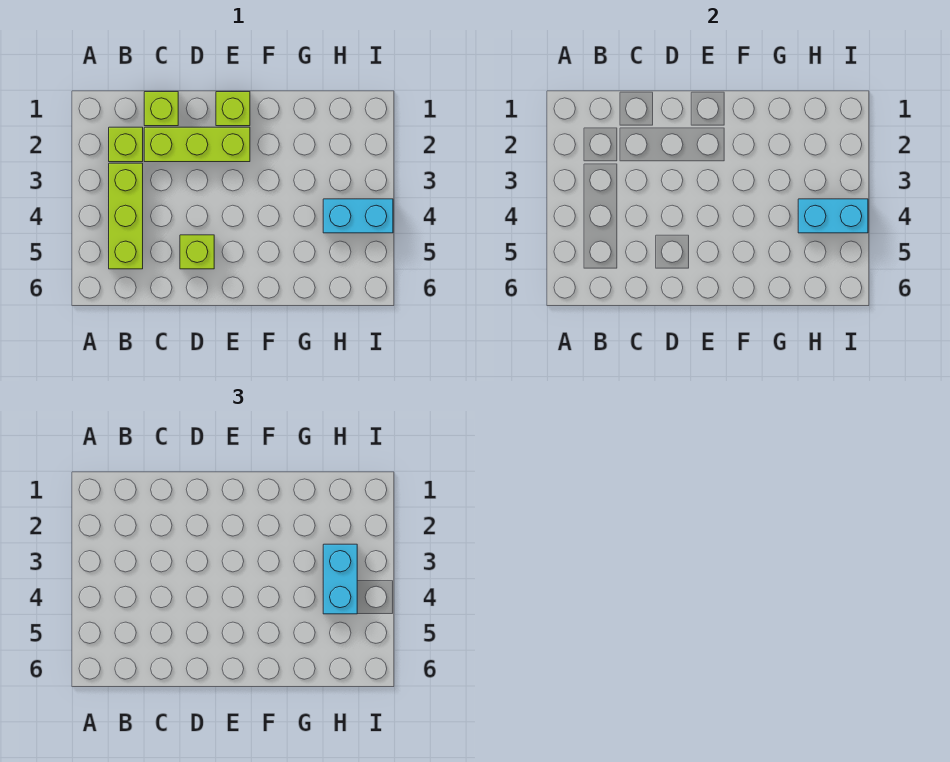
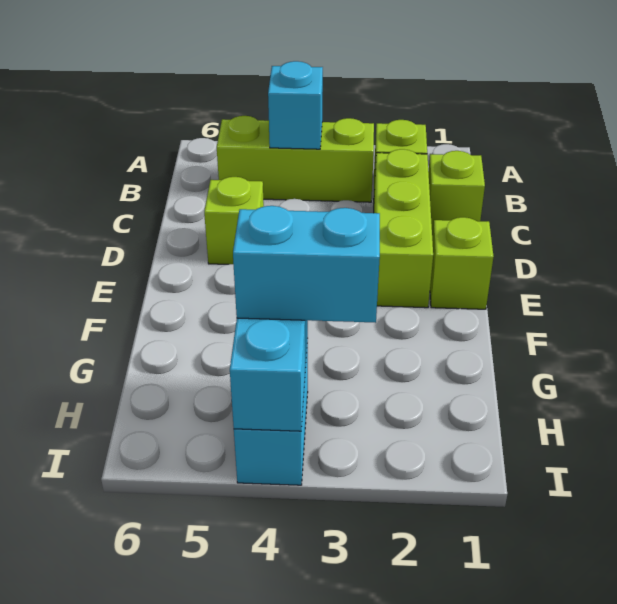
none -> cyan 1x1 brick [268,61,323,149]

